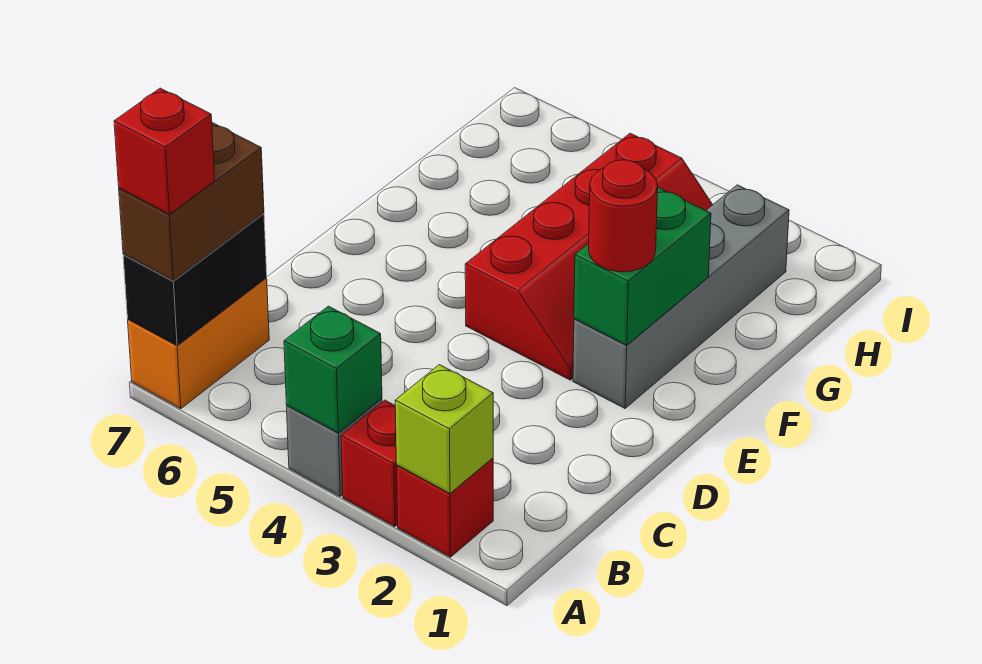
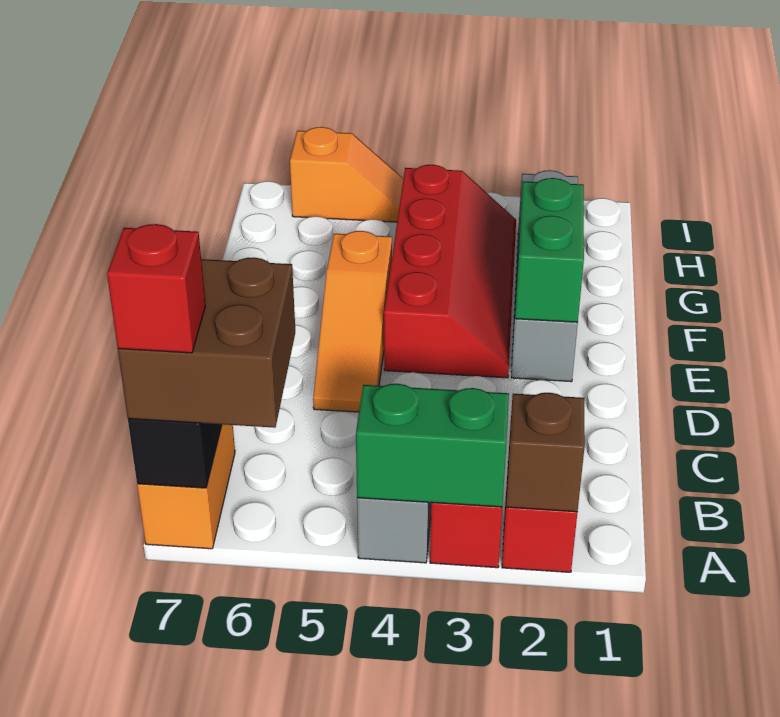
lime 1x1 brick [395,365,493,493] -> brown 1x1 brick [506,393,585,512]
green 1x1 brick [284,306,382,433] -> green 1x2 brick [356,384,509,507]
brown 1x2 brick [119,123,264,281] -> brown 2x2 brick [118,258,295,428]
none -> orange 1x3 slope [313,231,392,412]
red 1x1 round brick [589,160,658,272] -> none
none -> orange 1x2 slope [290,127,403,222]

